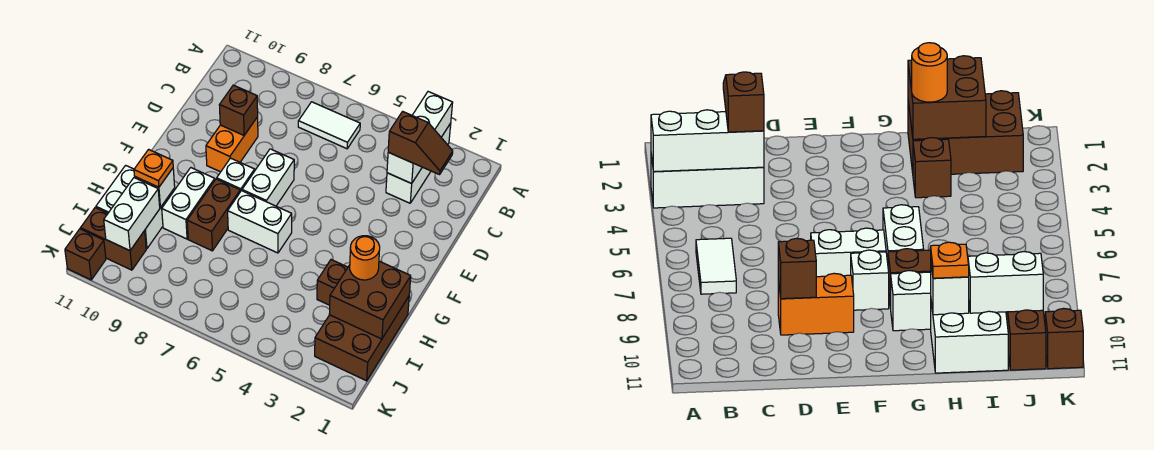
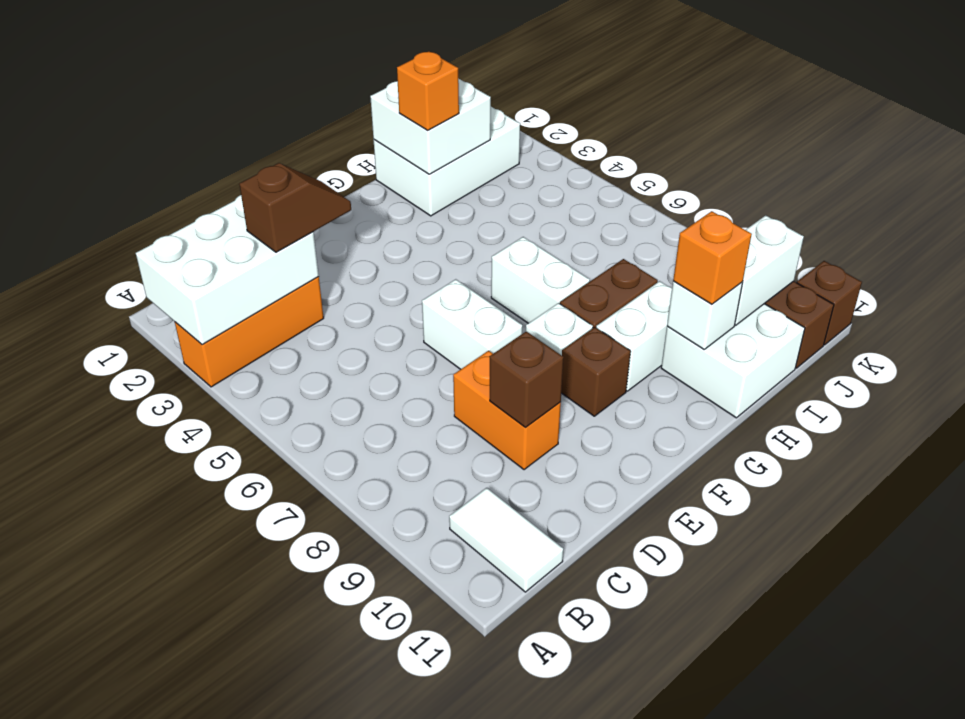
white 1x3 brick [386,123,451,203] -> orange 1x3 brick [175,277,324,387]
white 1x3 brick [387,92,453,183] -> white 2x3 brick [136,195,319,345]
white 1x2 tile [298,102,360,149] -> white 1x2 tile moved to [449,488,563,592]
brown 1x2 slope [388,111,453,175] -> brown 1x2 slope turned to [239,163,351,252]
orange 1x2 brick [206,117,258,172] -> orange 1x2 brick turned to [453,351,561,470]
white 1x2 brick [242,149,294,206] -> white 1x2 brick turned to [422,279,522,369]
brown 2x3 brick [315,296,409,381] -> white 2x3 brick [374,107,520,216]
brown 2x2 brick [329,261,411,339] -> white 2x2 brick [370,78,491,174]
orange 1x1 round brick [350,236,380,280] -> orange 1x1 brick [397,52,459,130]
brown 1x1 brick [317,260,348,305] -> brown 1x1 brick moved to [561,327,631,416]
orange 1x1 plate [134,149,173,187] -> orange 1x1 brick [673,211,752,304]

